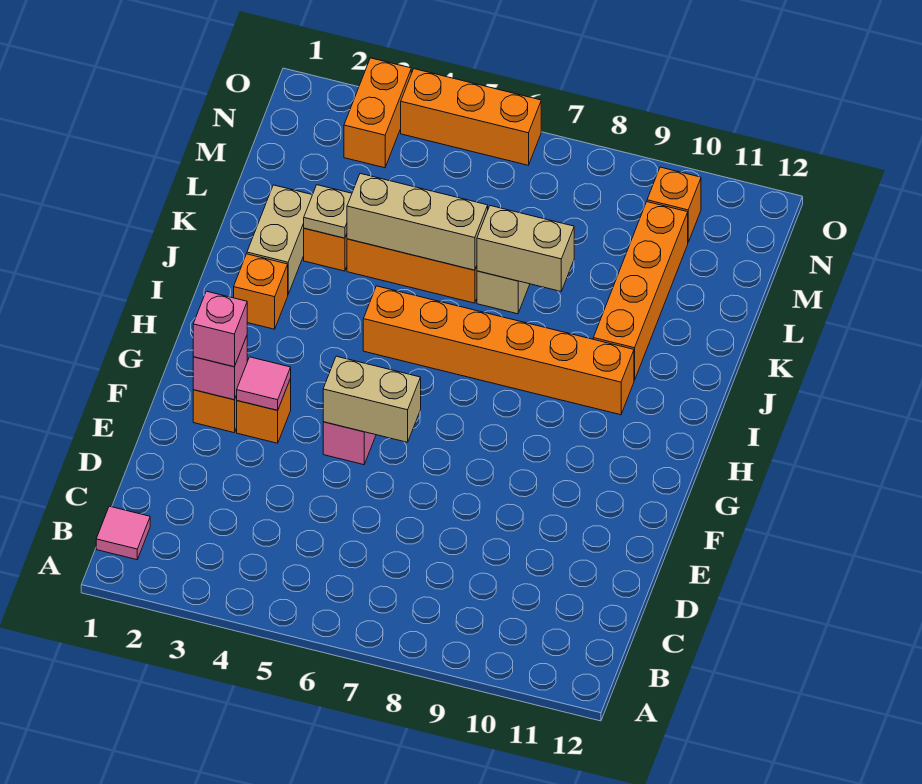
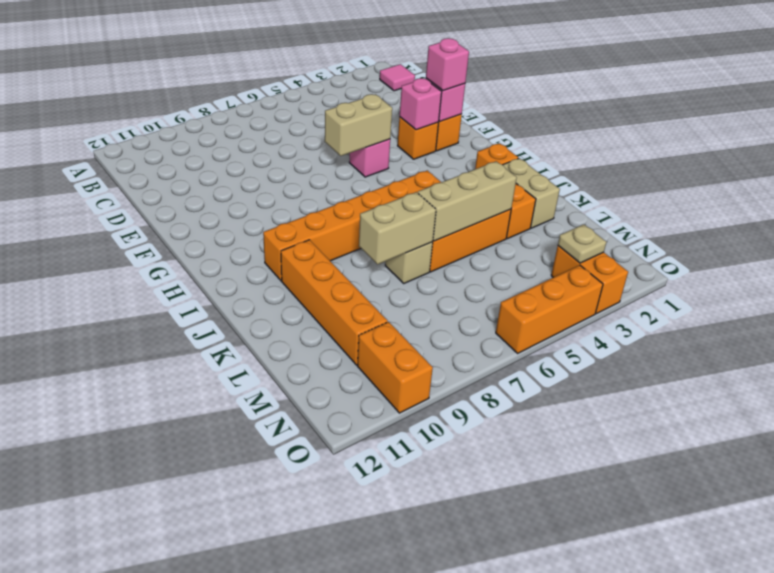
pink 1x1 tile [237,357,291,410] -> pink 1x1 brick [400,78,442,130]
tan 1x1 plate [304,185,352,238] -> tan 1x1 plate moved to [558,224,606,263]
orange 1x1 brick [647,167,701,242] -> orange 1x2 brick [357,322,433,413]

